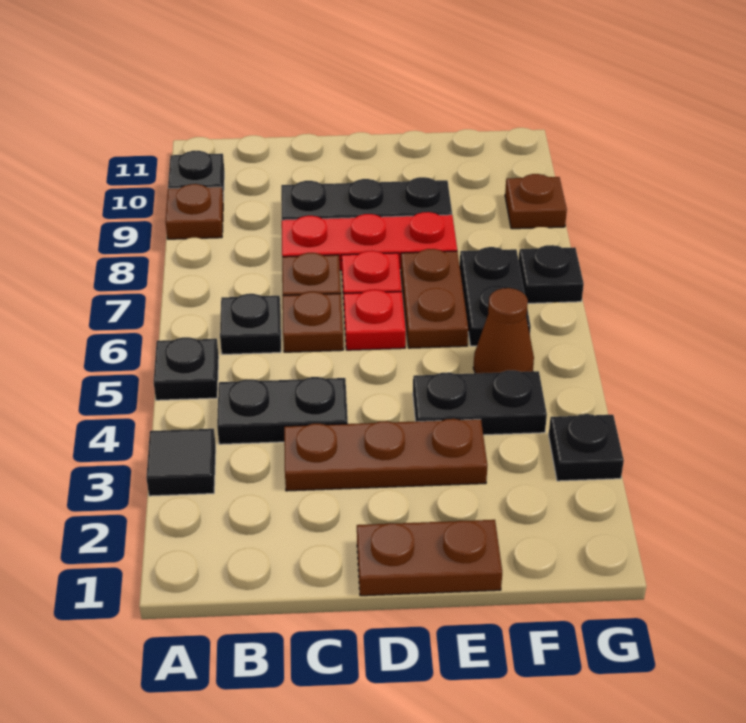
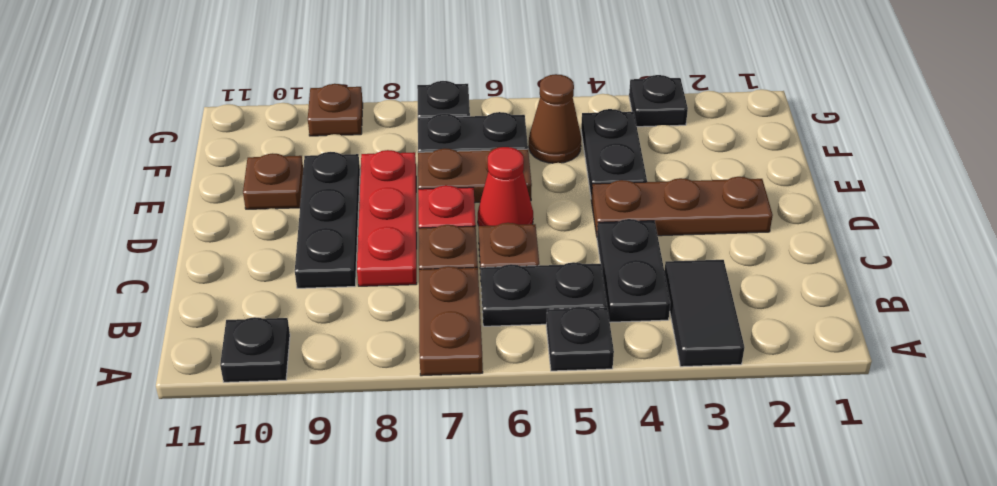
black 1x1 tile [146,429,216,496] -> black 1x2 tile [664,260,744,367]
brown 1x1 plate [166,184,223,239] -> brown 1x1 plate moved to [243,153,303,209]
black 1x1 plate [220,294,281,354] -> black 1x2 plate [481,262,607,326]
brown 1x3 plate [284,419,488,491] -> brown 1x3 plate turned to [591,177,773,236]
brown 1x2 plate [357,520,502,596] -> brown 1x2 plate moved to [419,266,483,376]
red 1x1 plate [344,290,406,350] -> red 1x1 cone [478,147,533,226]

